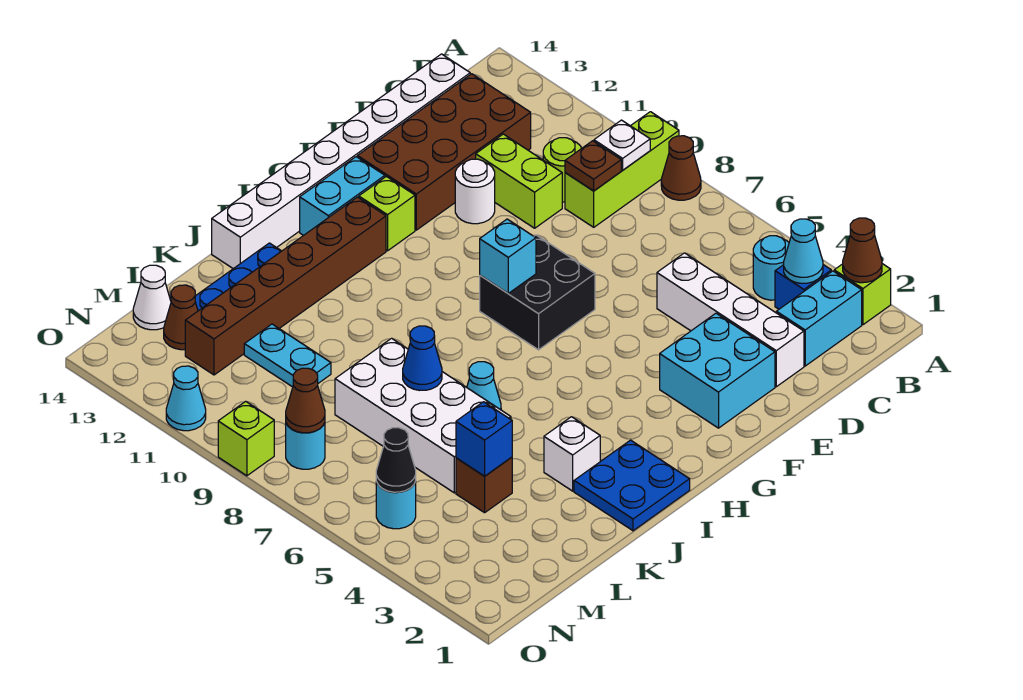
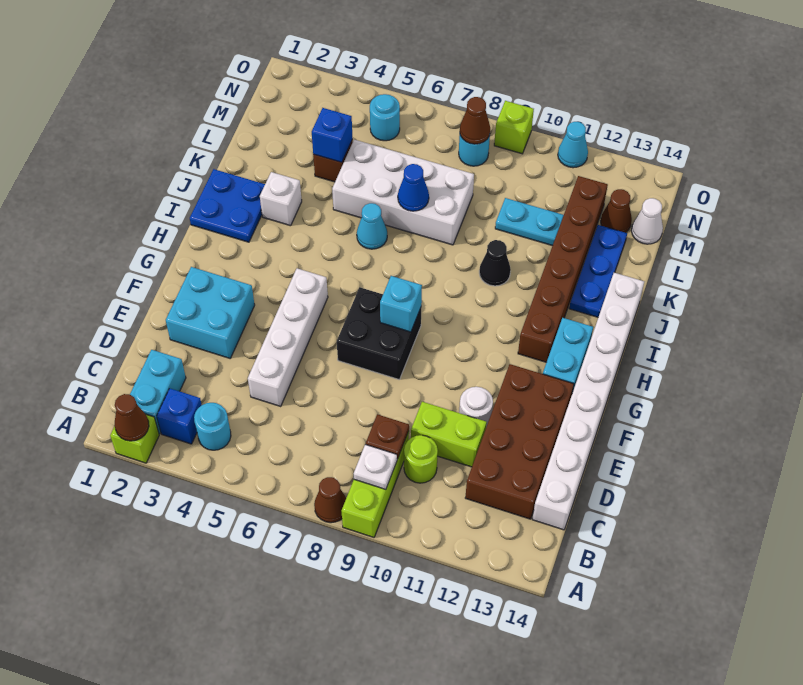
cyan 1x1 cone [784,219,823,283] -> none
white 1x4 brick [657,253,804,387] -> white 1x4 brick turned to [248,268,328,406]
lime 1x1 brick [359,176,415,251] -> none
black 1x1 cone [376,428,416,492] -> black 1x1 cone moved to [479,240,511,286]

